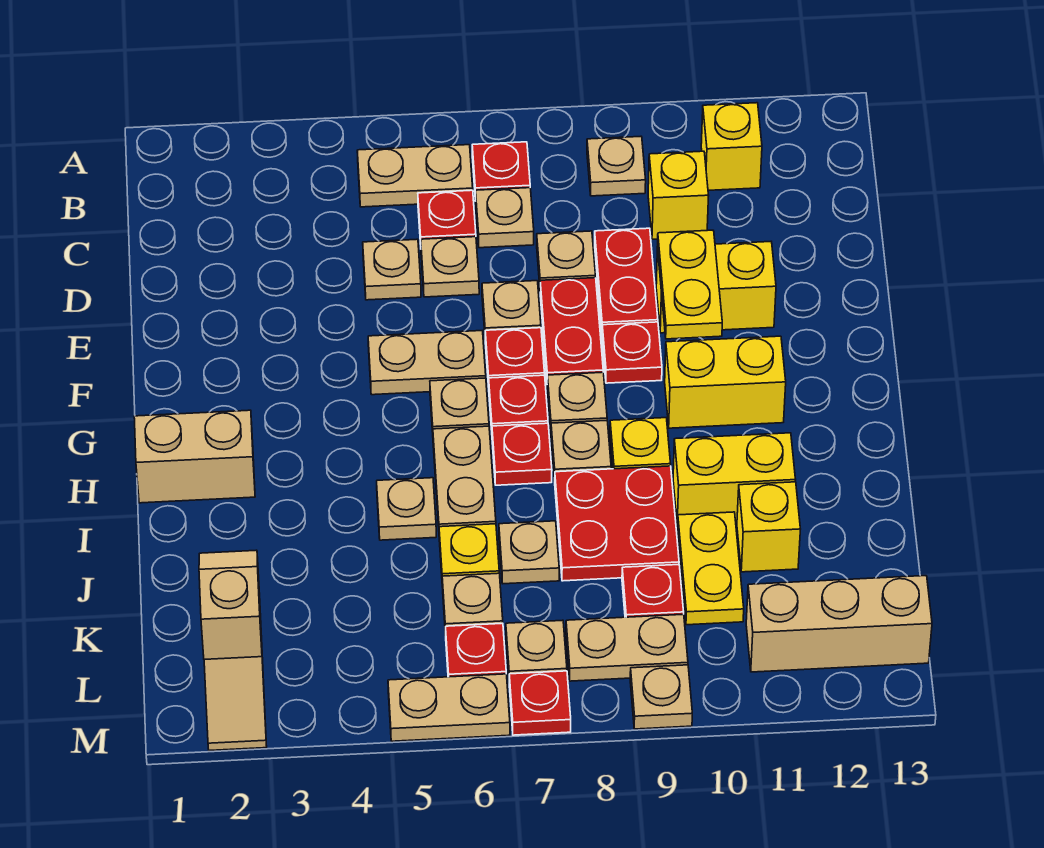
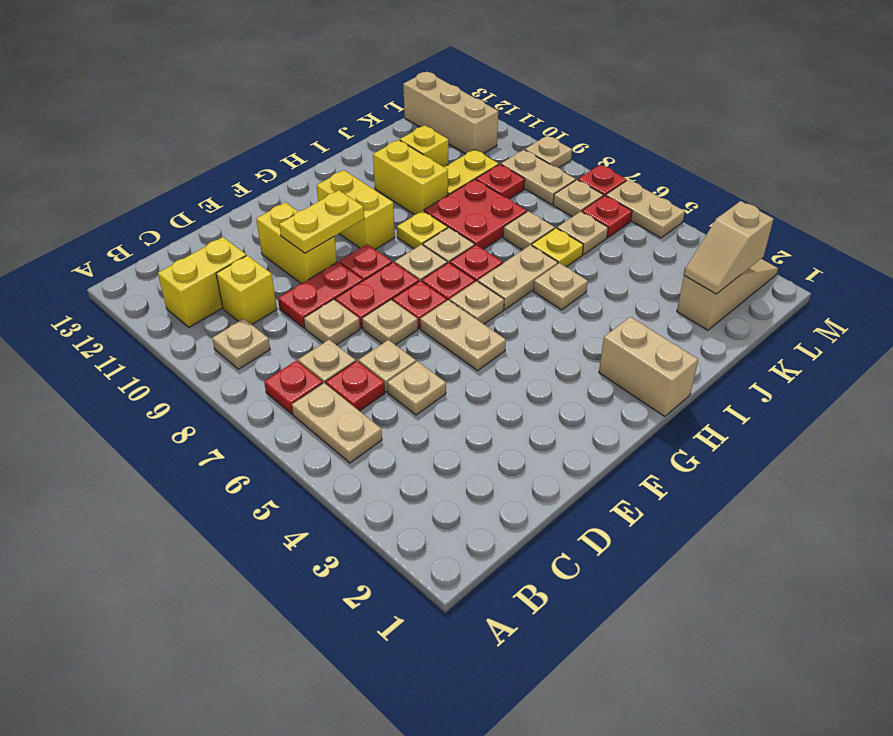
yellow 1x1 brick [701,103,762,190] -> yellow 1x2 brick [158,237,246,327]

